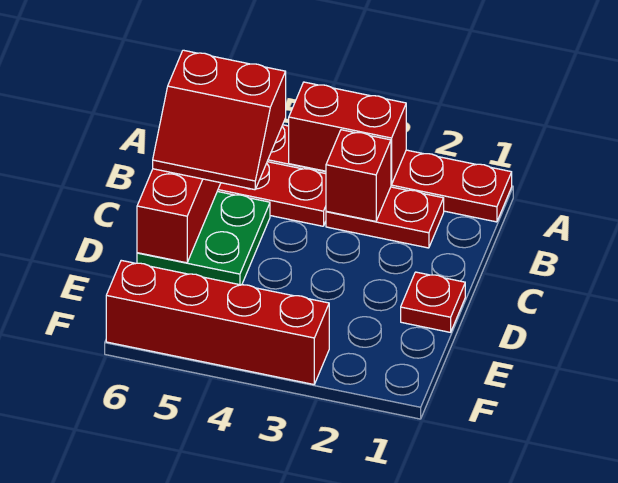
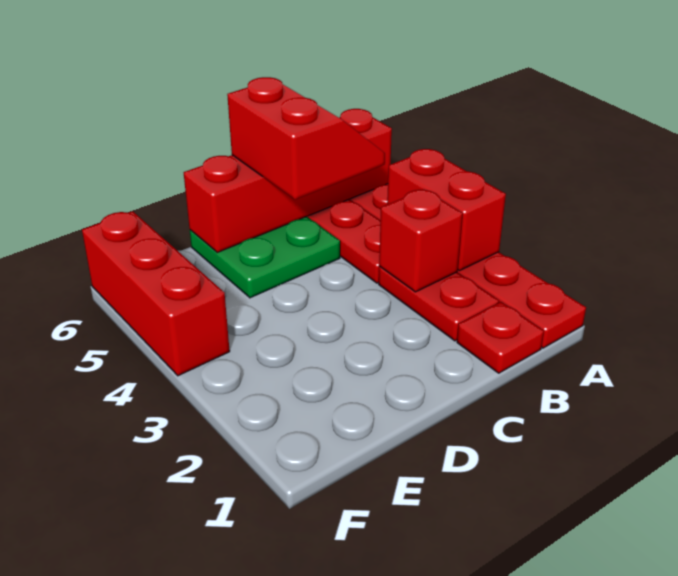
red 2x2 slope [153,50,286,190] -> red 2x2 slope turned to [227,77,385,199]
red 1x1 plate [401,272,465,332] -> red 1x1 plate moved to [457,302,544,373]
red 1x4 brick [106,260,329,384] -> red 1x3 brick [82,211,230,376]

